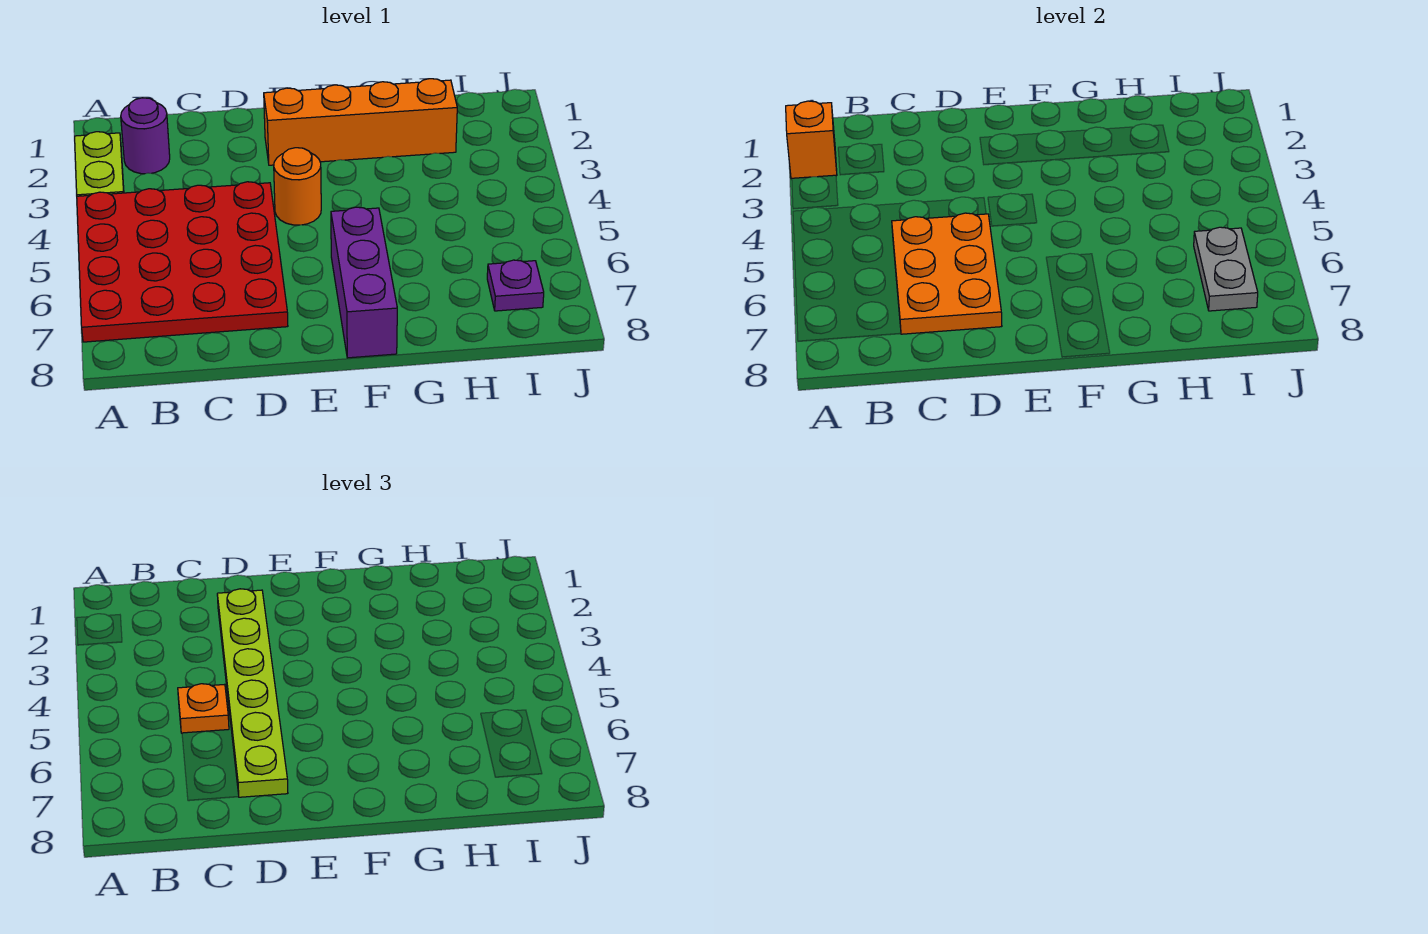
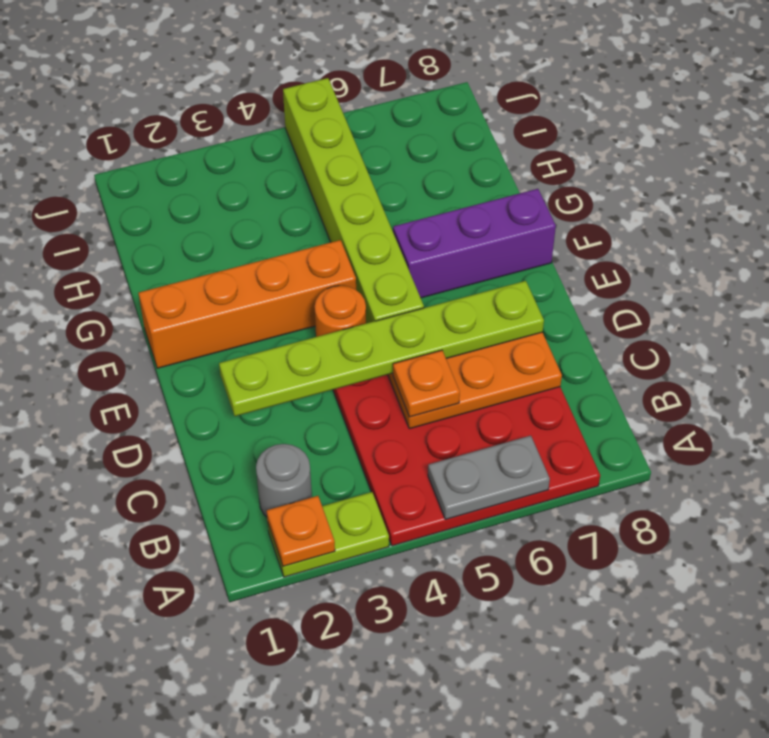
orange 1x1 brick [786,101,837,179] -> orange 1x1 plate [267,496,335,566]
purple 1x1 round brick [121,98,170,174] -> grey 1x1 round brick [256,444,312,517]
orange 1x4 brick [264,79,457,165] -> orange 1x4 brick turned to [139,240,356,368]
none -> lime 1x6 brick [283,78,424,323]
grey 1x2 plate [1194,227,1258,311] -> grey 1x2 plate moved to [428,436,550,519]
purple 1x1 plate [487,260,544,311] -> none

